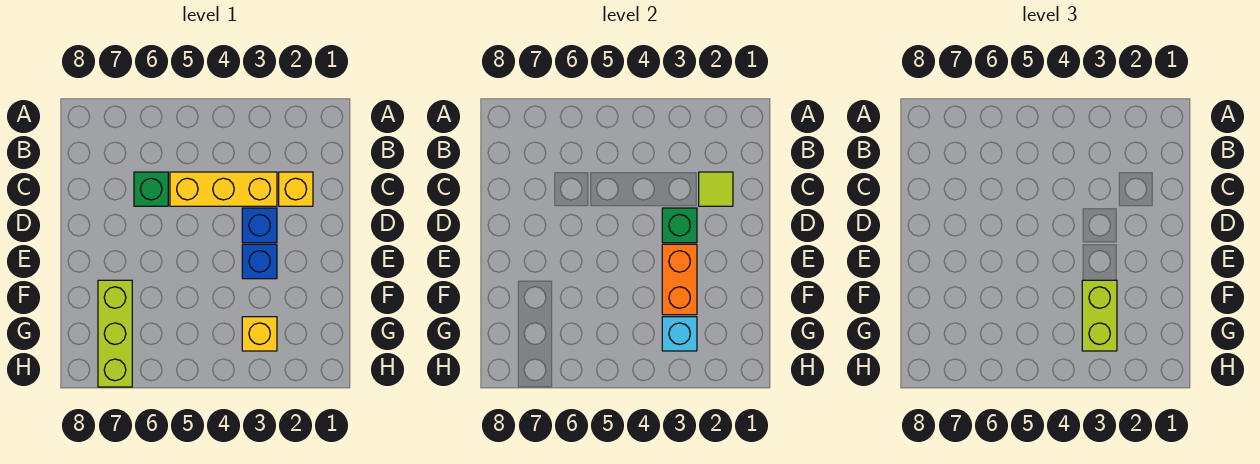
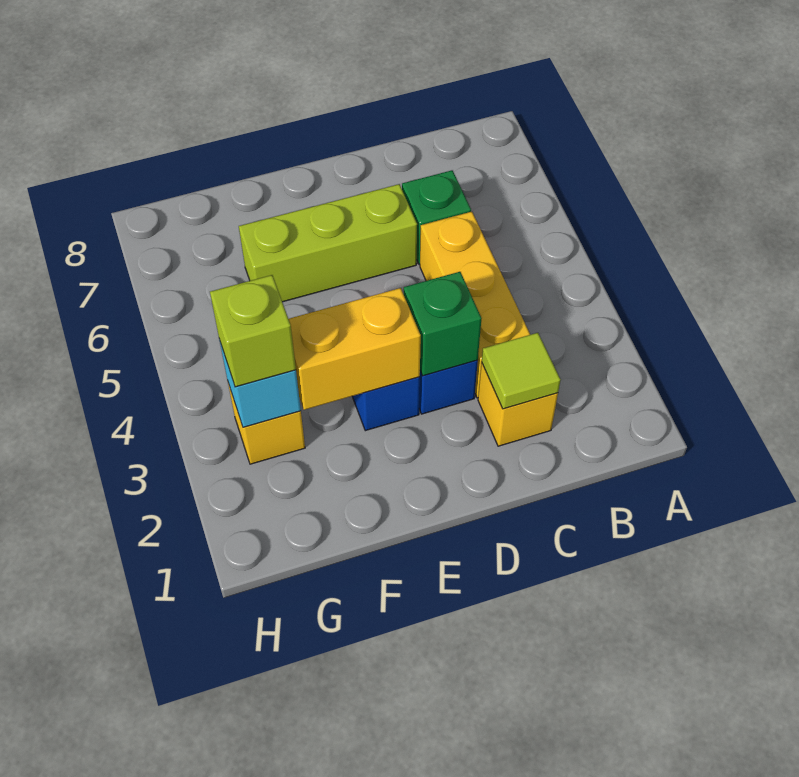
orange 1x2 brick [662,244,697,315] -> yellow 1x2 brick [289,288,421,410]
lime 1x2 brick [1082,280,1117,351] -> lime 1x1 brick [210,275,296,387]
lime 1x3 brick [98,280,132,387] -> lime 1x3 brick moved to [239,184,417,302]

